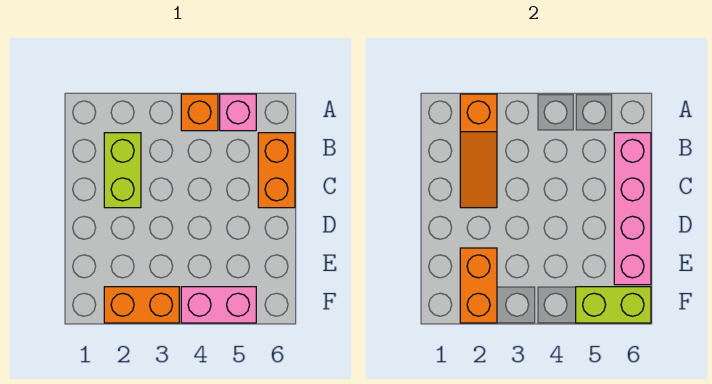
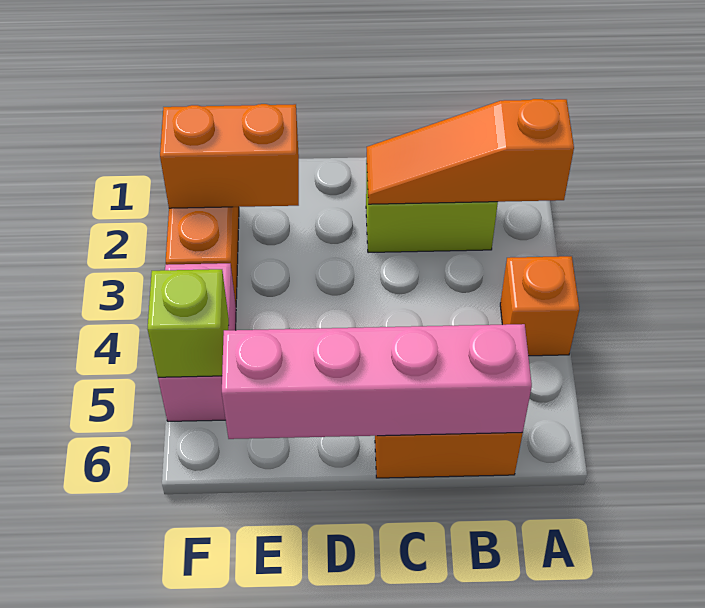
pink 1x1 brick [220,94,256,131] -> none
lime 1x2 brick [576,287,651,323] -> lime 1x1 brick [147,269,229,377]

